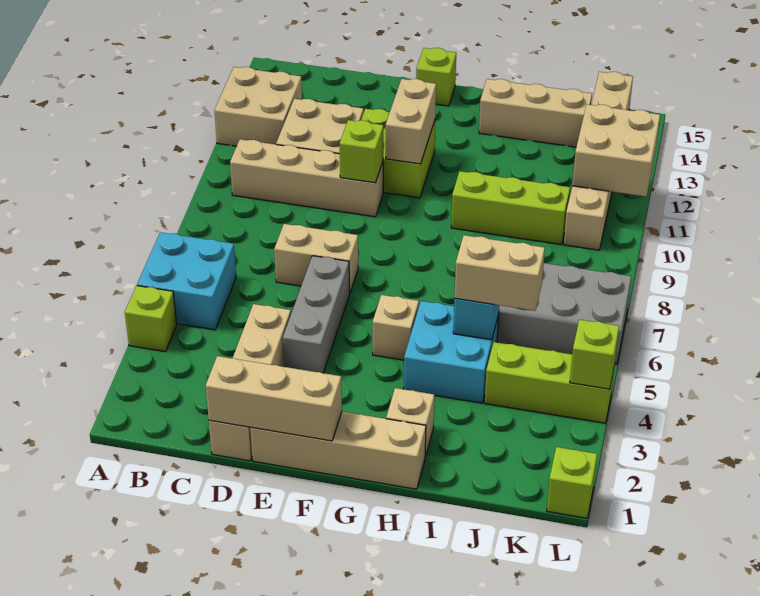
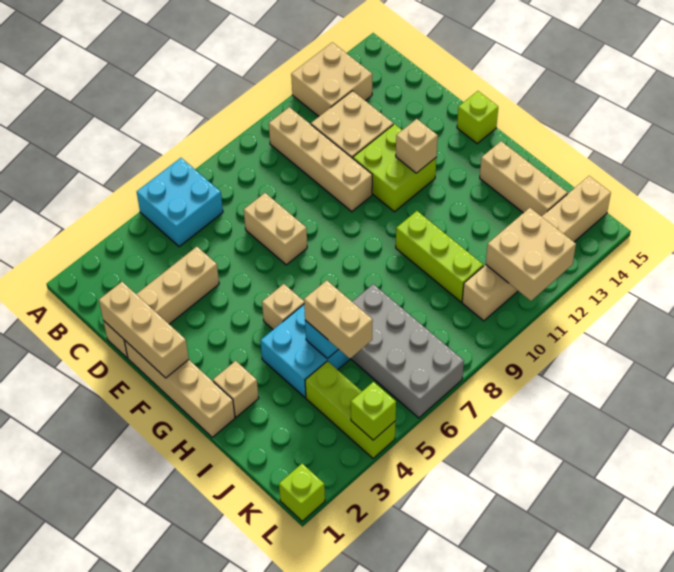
lime 1x1 brick [125,286,177,352] -> none
grey 1x3 brick [283,256,350,373] -> none
lime 1x1 brick [340,120,383,183] -> none
tan 1x2 brick [386,79,436,164] -> tan 1x1 brick [396,119,438,173]

